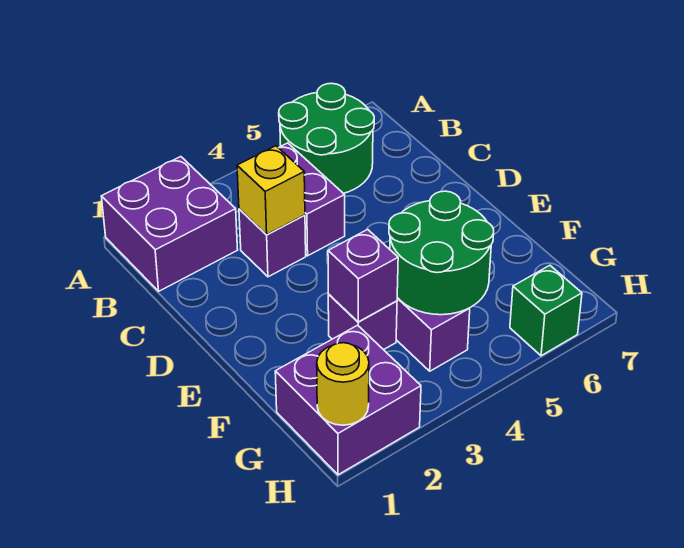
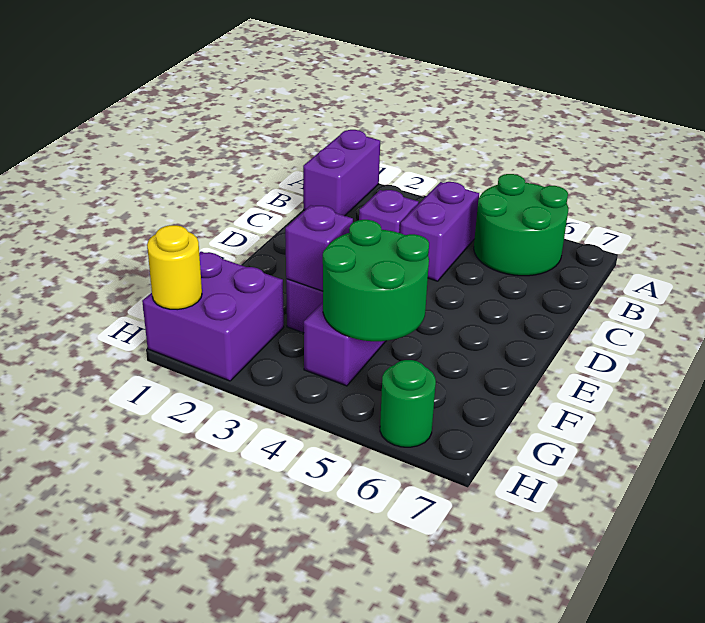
purple 2x2 brick [101,157,238,291] -> purple 1x2 brick [303,130,380,216]
yellow 1x1 brick [237,146,305,234] -> none
green 1x1 brick [510,265,582,356] -> green 1x1 round brick [380,360,436,447]

